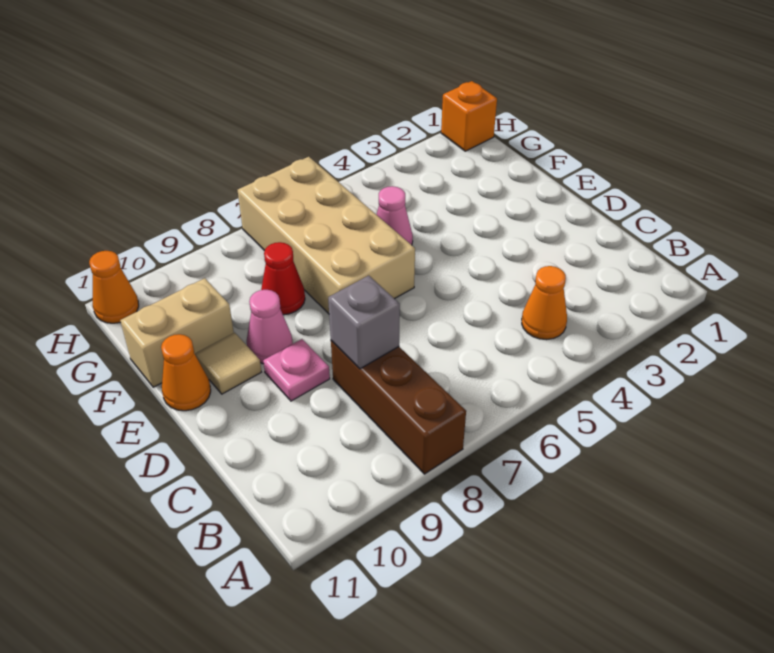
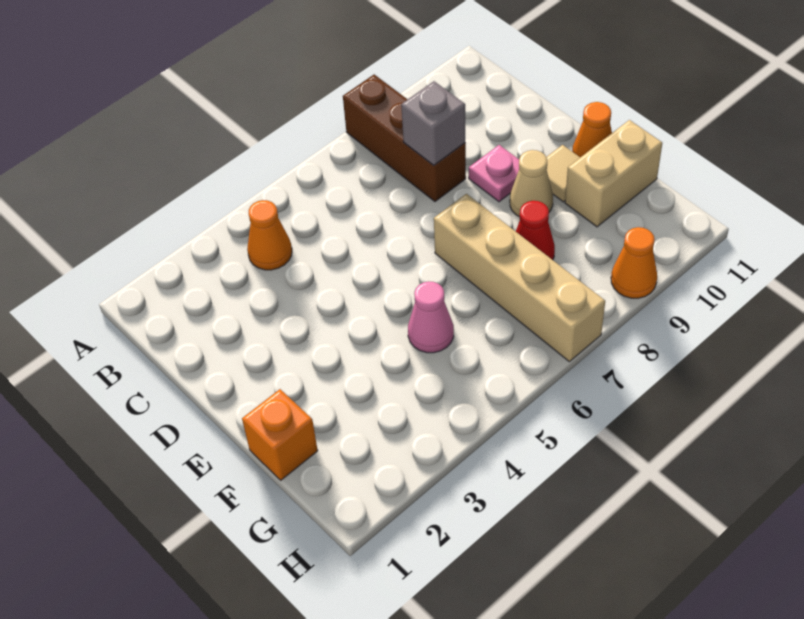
tan 2x4 brick [238,157,415,314] -> tan 1x4 brick [434,194,605,362]
pink 1x1 cone [247,290,293,364] -> tan 1x1 cone [510,150,553,217]
orange 1x1 brick [441,81,497,151] -> orange 1x1 brick moved to [242,389,318,480]
orange 1x1 cone [89,251,139,323] -> orange 1x1 cone moved to [611,227,657,298]

